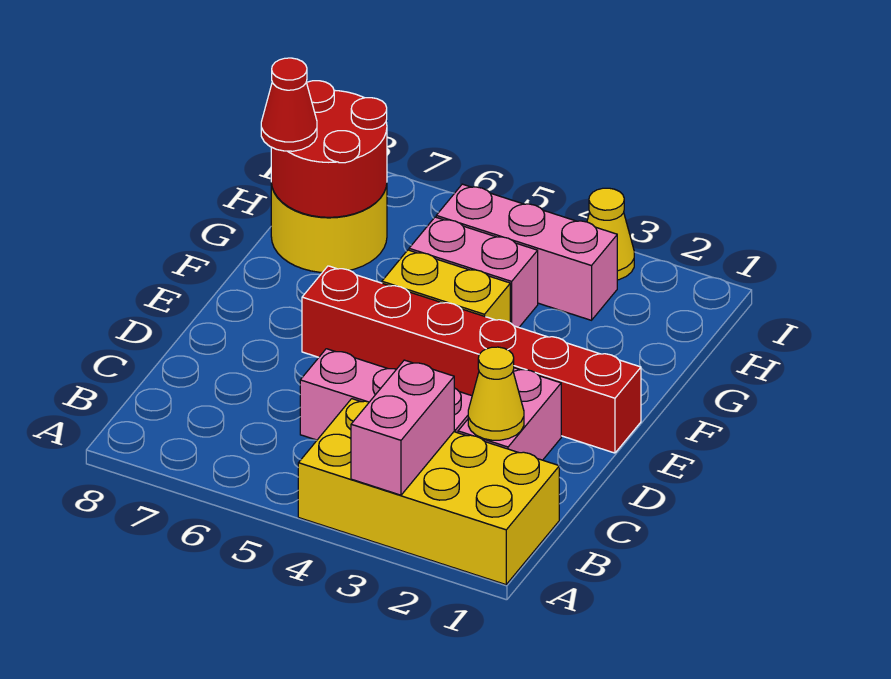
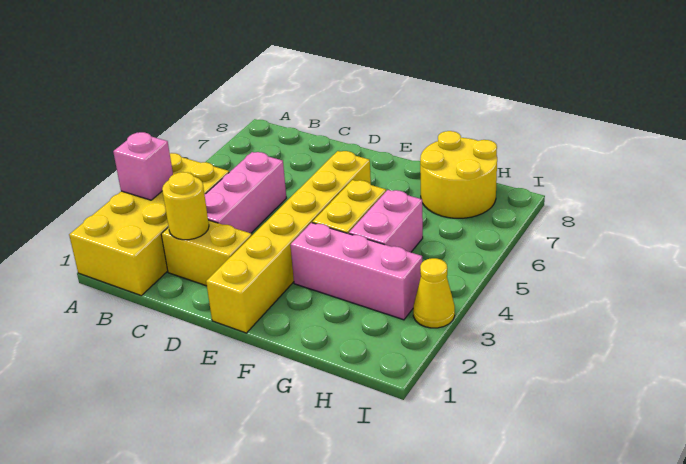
pink 1x2 brick [351,360,454,495] -> pink 1x1 brick [113,132,173,200]
pink 1x2 brick [458,368,561,460] -> yellow 1x2 brick [161,220,252,286]
yellow 1x1 cone [468,347,524,440] -> yellow 1x1 round brick [162,172,209,240]
red 1x6 brick [302,266,641,453] -> yellow 1x6 brick [206,151,371,333]
red 2x2 round brick [271,81,387,217] -> none
red 1x1 cone [261,58,317,151] -> none
pink 1x3 brick [436,184,617,320] -> pink 1x3 brick turned to [290,223,422,320]

